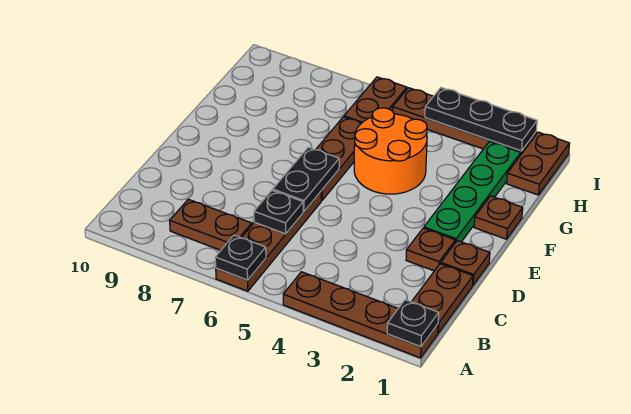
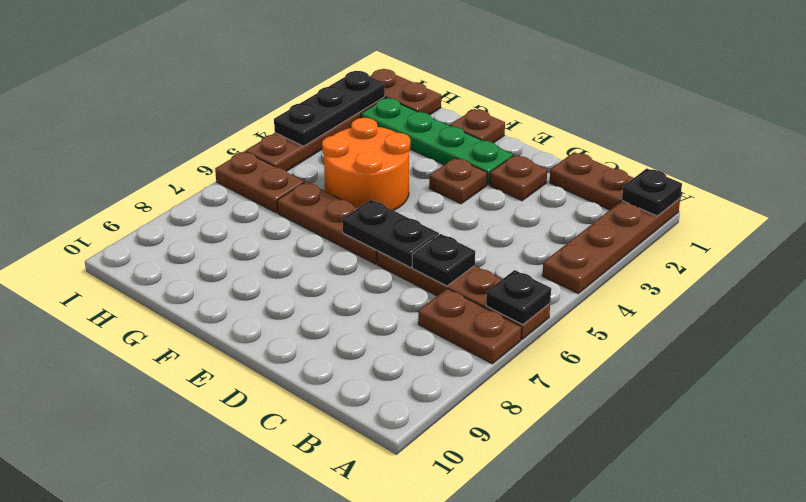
brown 1x2 plate [170,199,252,250] -> brown 1x2 plate turned to [418,289,521,364]
brown 1x1 plate [441,241,490,285] -> brown 1x1 plate moved to [429,158,487,204]

